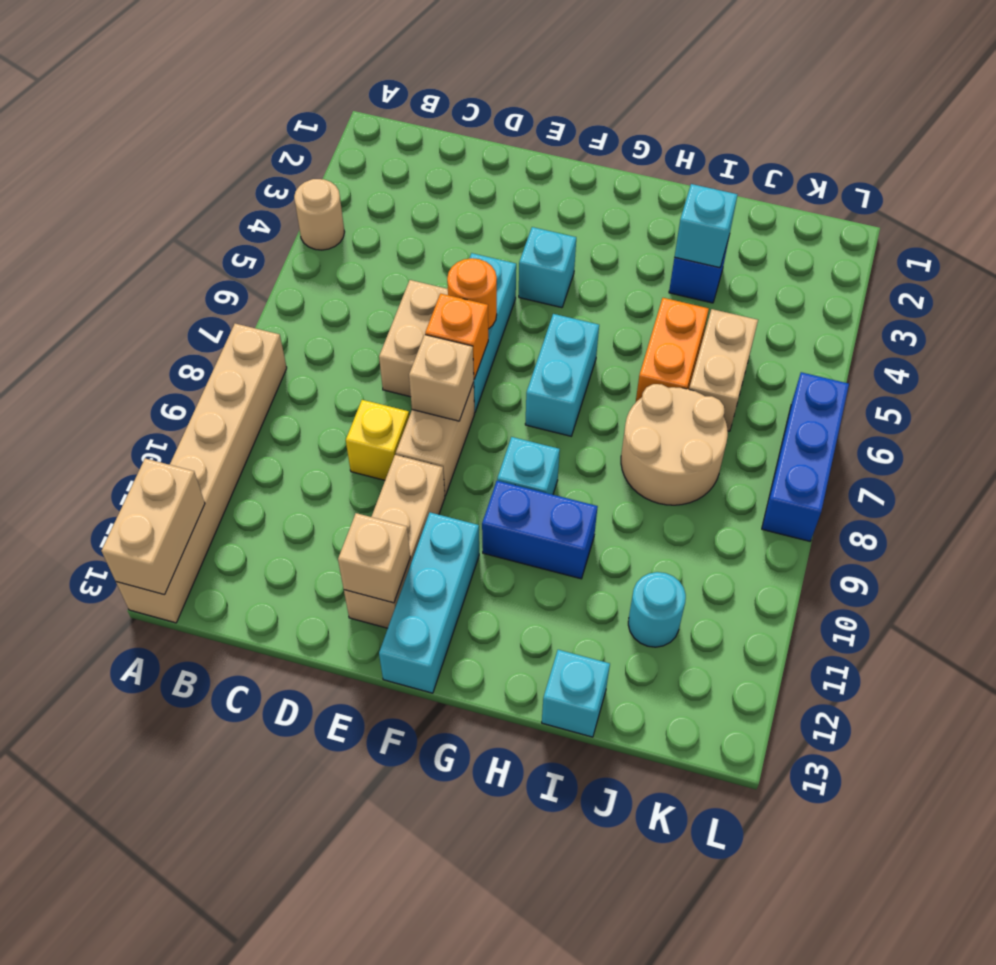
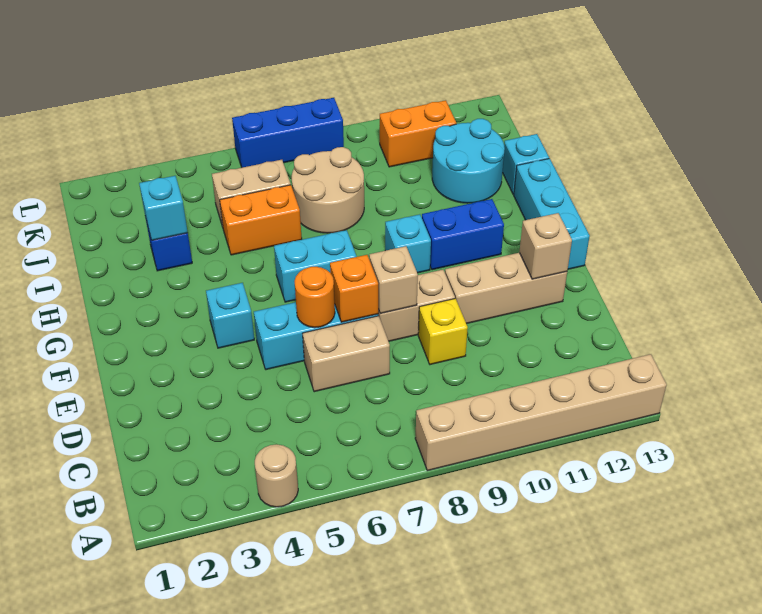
tan 1x2 brick [101,458,205,595] -> none
cyan 1x3 brick [379,513,479,693] -> cyan 1x3 brick turned to [514,158,590,269]
blue 1x2 brick [482,481,598,579] -> blue 1x2 brick turned to [422,199,504,270]
cyan 1x1 round brick [628,572,686,647] -> cyan 2x2 round brick [432,119,505,203]
none -> orange 1x2 brick [380,100,456,167]

